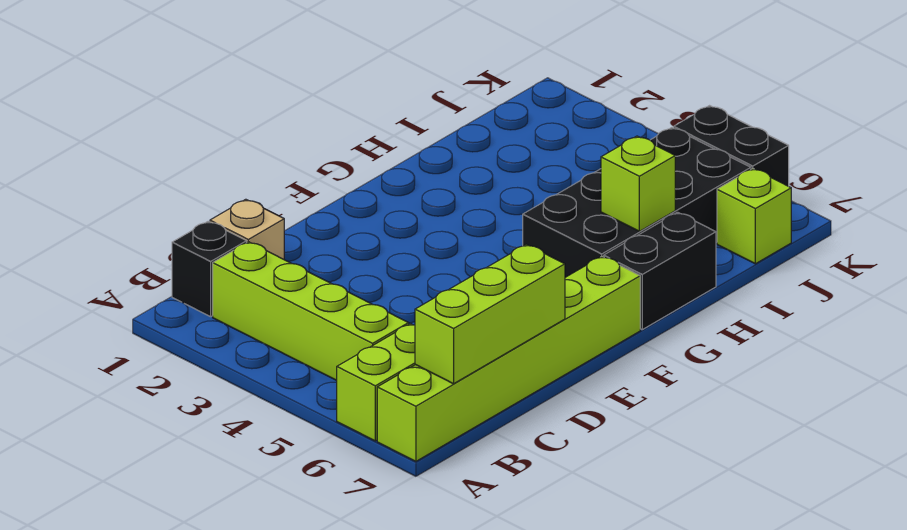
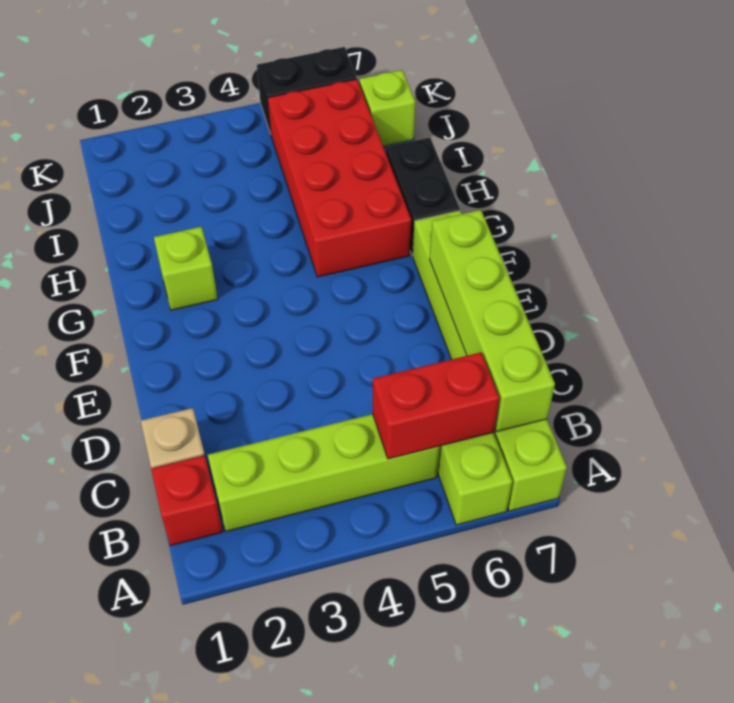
black 1x1 brick [172,221,247,317] -> red 1x1 brick [151,455,223,546]
none -> red 1x2 brick [373,352,499,459]
lime 1x3 brick [415,244,565,384] -> lime 1x4 brick [430,210,555,432]
black 2x4 brick [523,128,751,277] -> red 2x4 brick [268,79,411,277]
lime 1x1 brick [601,136,675,231] -> lime 1x1 brick moved to [154,227,218,310]

